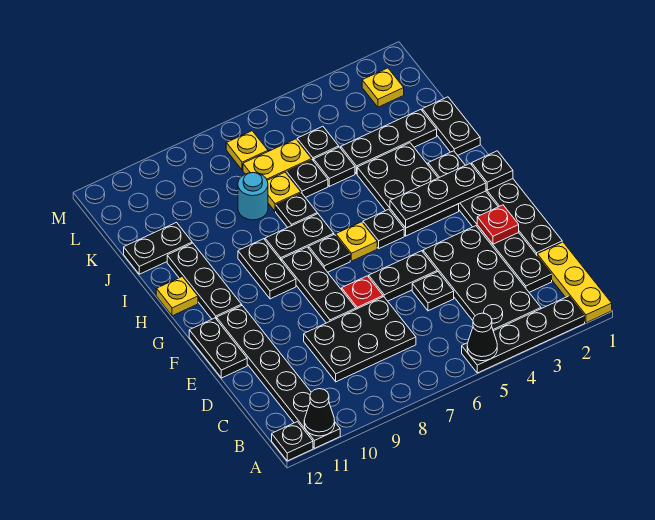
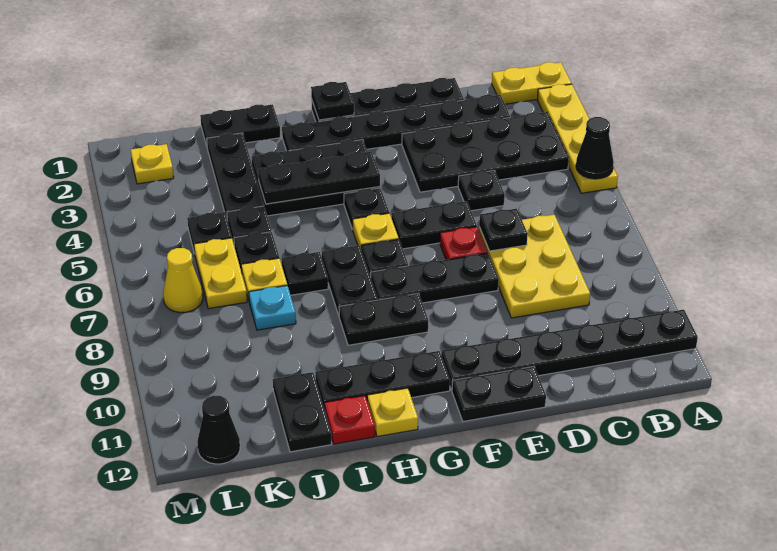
yellow 1x3 plate [537,242,612,323] -> yellow 1x2 plate [492,62,572,104]
black 1x4 plate [462,296,585,373] -> yellow 1x4 plate [537,84,618,193]
black 1x1 cone [304,389,335,436] -> black 1x1 cone moved to [197,396,240,464]
black 1x1 plate [272,422,313,461] -> black 1x1 plate moved to [479,209,528,251]
black 2x3 plate [304,297,416,382] -> yellow 2x3 plate [479,215,590,318]
red 1x1 plate [477,205,519,244] -> red 1x1 plate moved to [324,396,375,444]
black 1x2 plate [369,251,437,301] -> black 1x2 plate turned to [392,201,477,249]
black 1x3 plate [390,164,486,228] -> black 1x3 plate turned to [258,152,380,204]
cyan 1x1 round brick [238,173,268,220] -> cyan 1x1 plate [249,286,296,330]
yellow 1x1 plate [226,131,268,170] -> yellow 1x1 cone [163,248,203,313]

